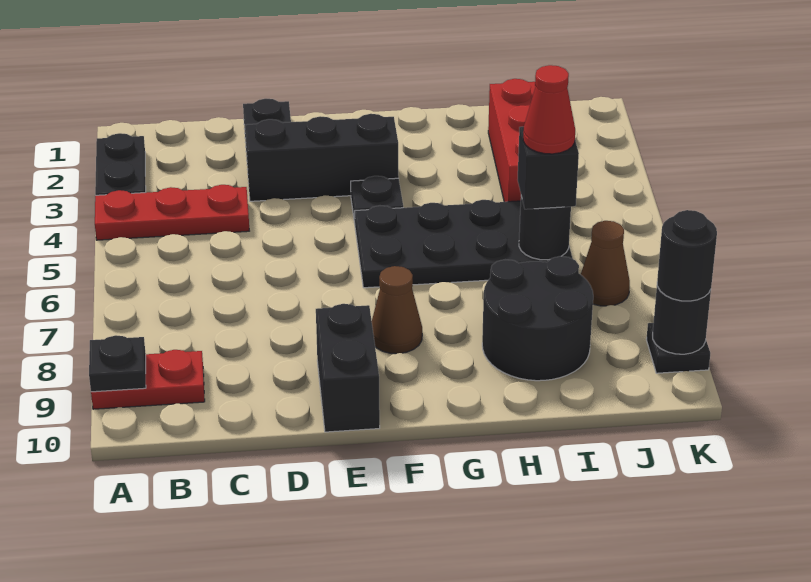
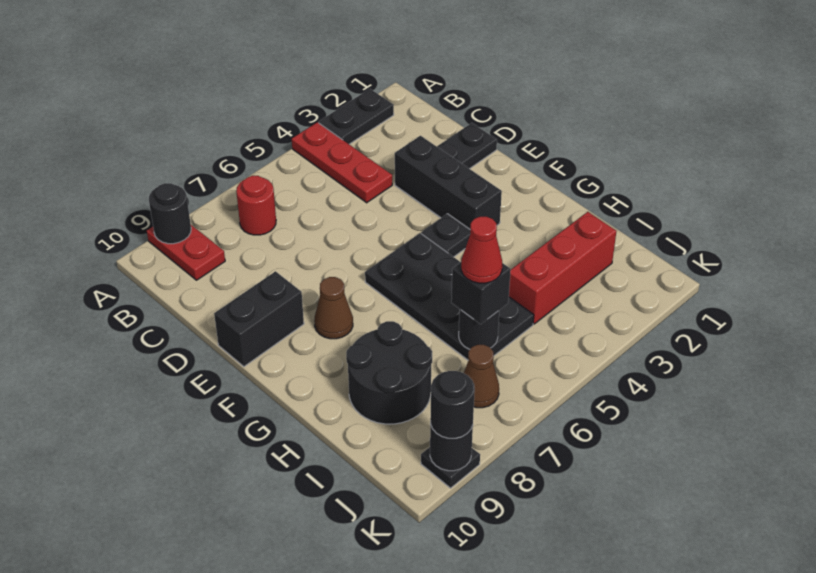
black 1x1 plate [89,335,146,392] -> black 1x1 round brick [149,183,191,244]
none -> red 1x1 round brick [236,176,276,235]

